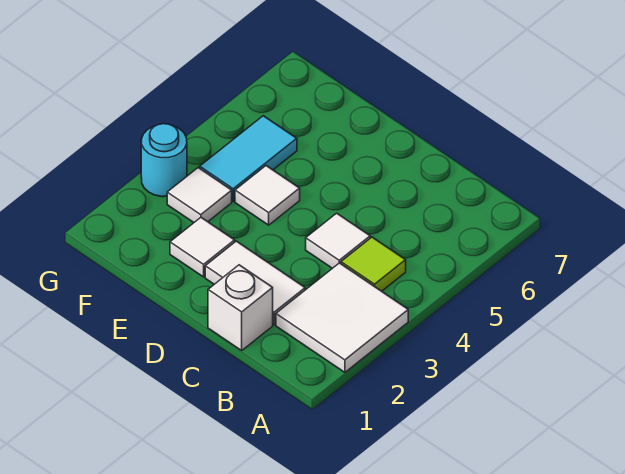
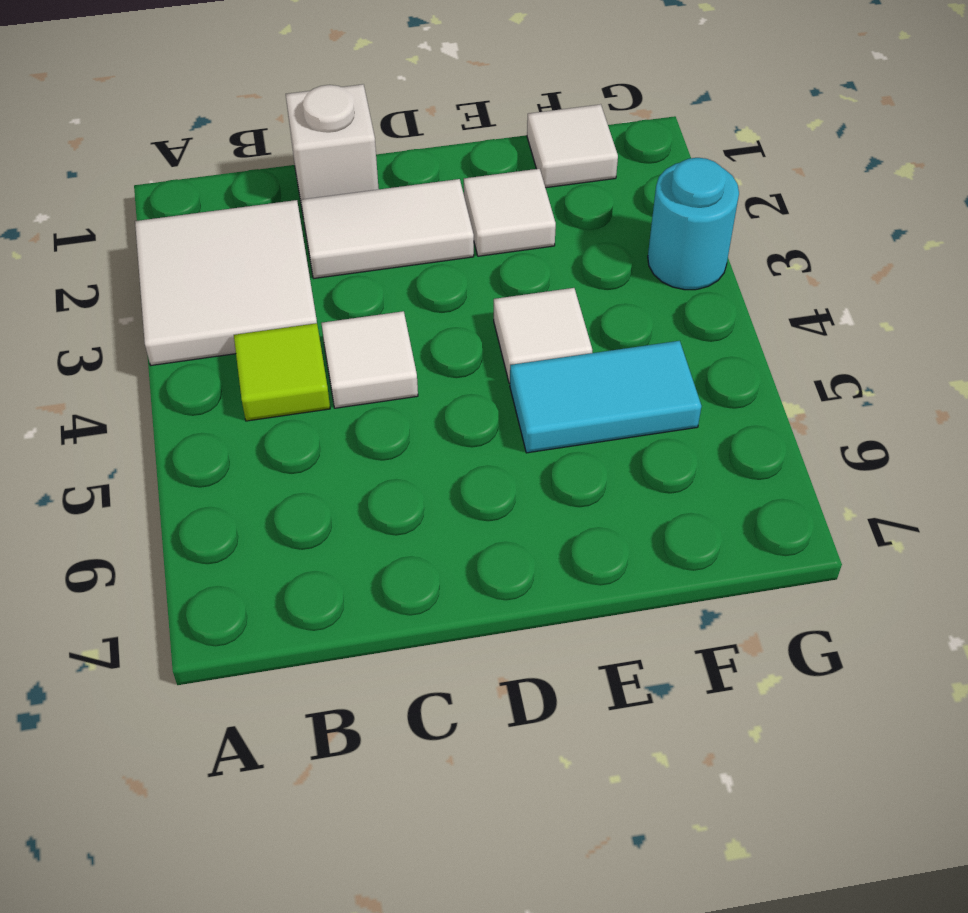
white 1x1 tile [167,168,232,222] -> white 1x1 tile moved to [527,104,618,188]
cyan 1x2 tile [200,116,297,201] -> cyan 1x2 tile turned to [510,341,702,453]

